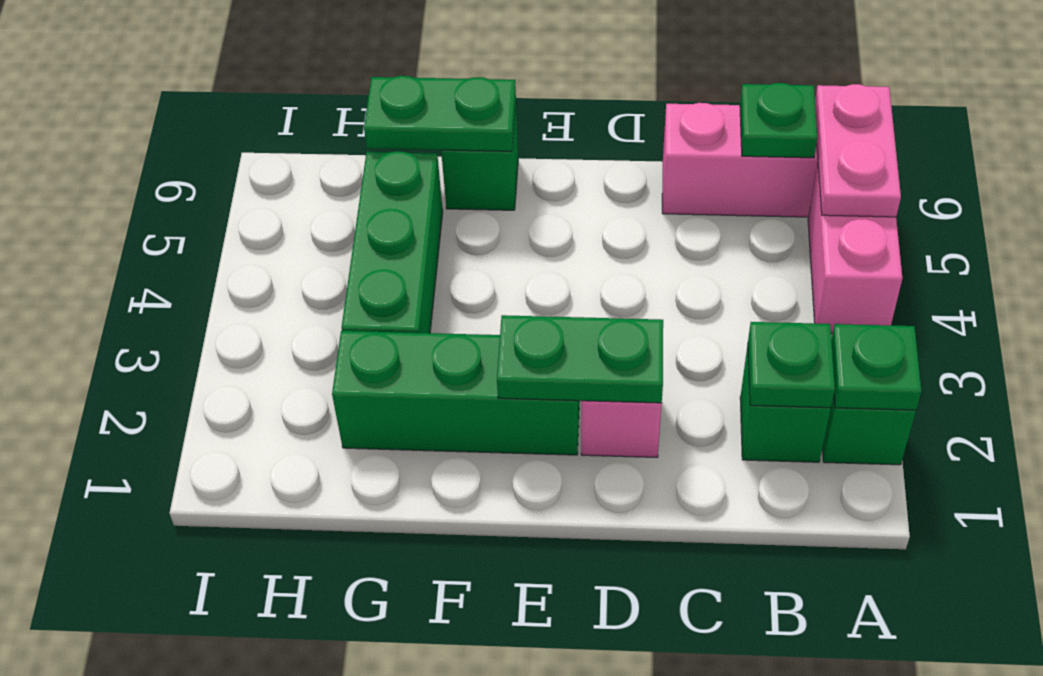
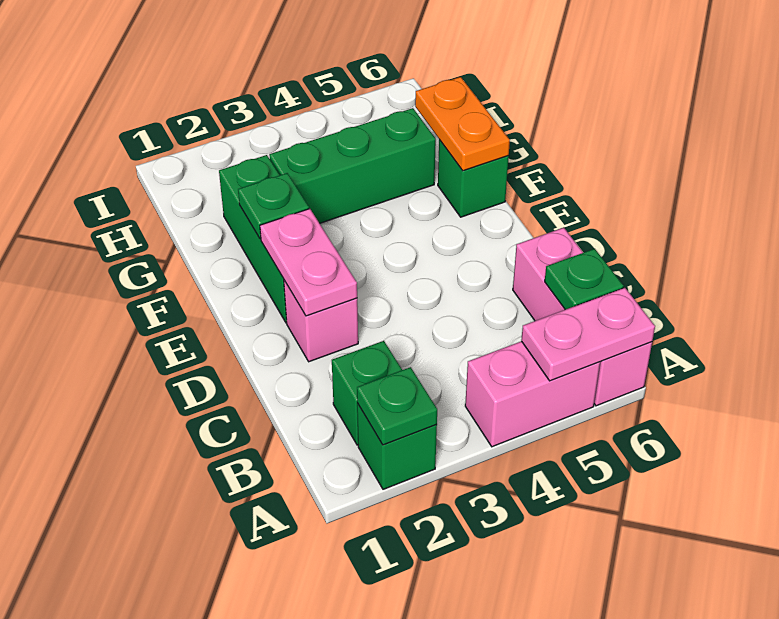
green 1x1 plate [748,322,835,408] -> green 1x1 plate moved to [238,173,309,239]
green 1x2 plate [497,315,663,403] -> pink 1x2 plate [260,209,357,316]
green 1x2 plate [364,76,516,151] -> orange 1x2 plate [415,77,510,171]

